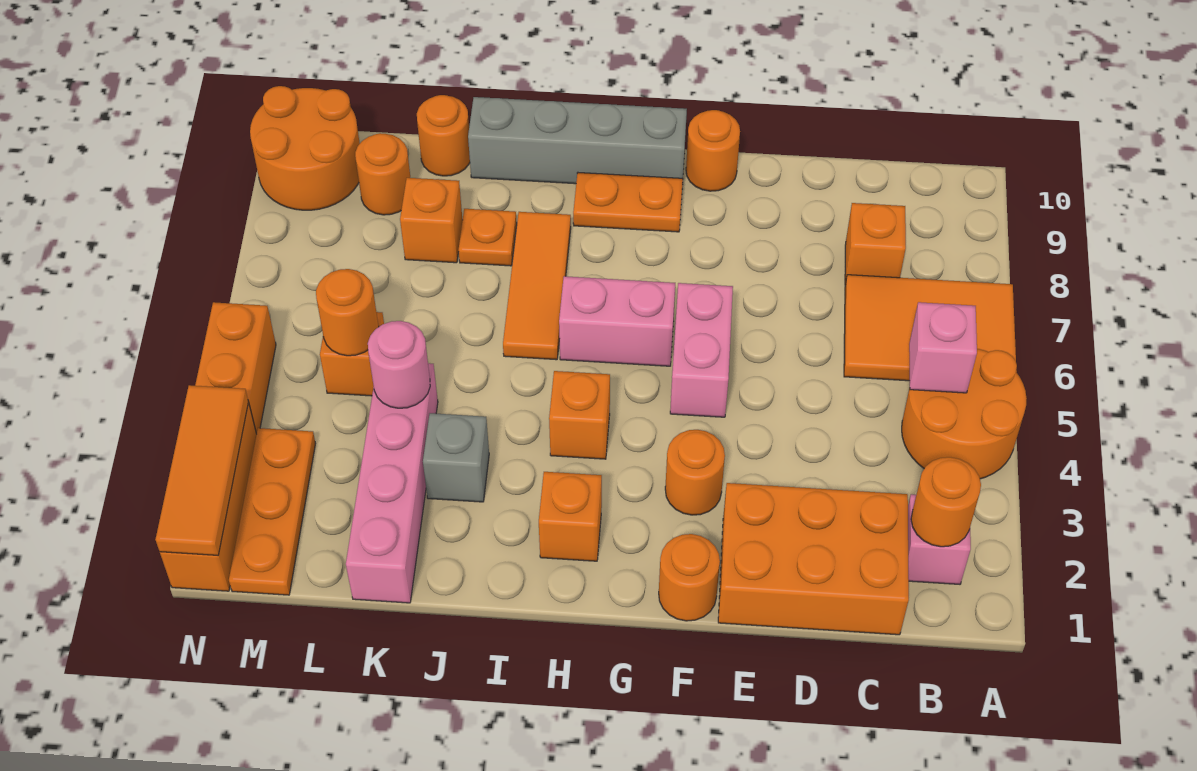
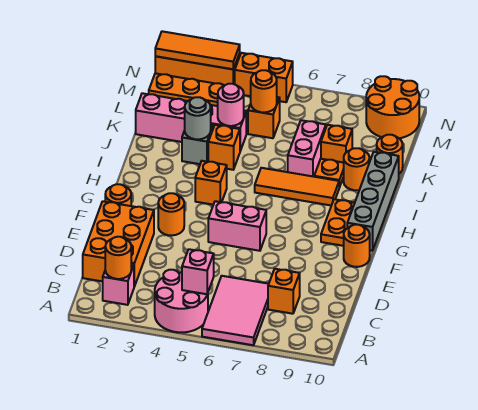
orange 2x2 round brick [902,349,1027,479] -> pink 2x2 round brick [155,270,208,332]
orange 2x3 tile [844,275,1017,381] -> pink 2x3 tile [202,276,269,345]
pink 1x2 brick [559,276,675,366] -> pink 1x2 brick moved to [288,120,326,177]
orange 1x1 brick [539,472,602,561] -> orange 1x1 brick moved to [208,125,240,170]
none -> grey 1x1 round brick [185,97,211,139]
orange 1x1 round brick [355,133,410,215] -> orange 1x1 round brick moved to [344,148,369,190]

